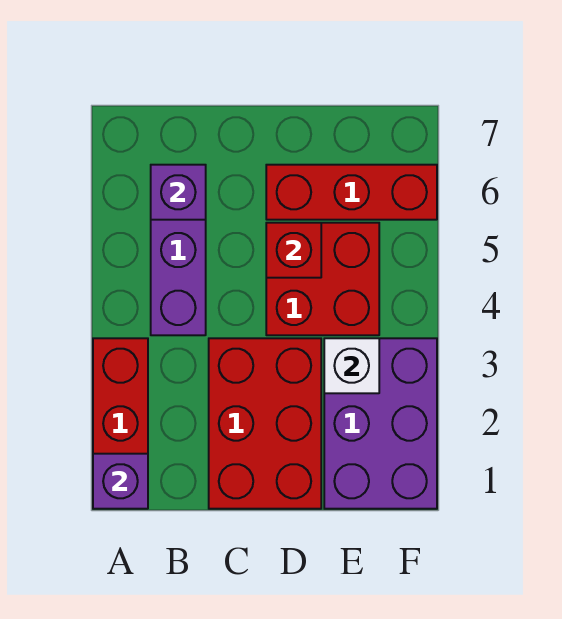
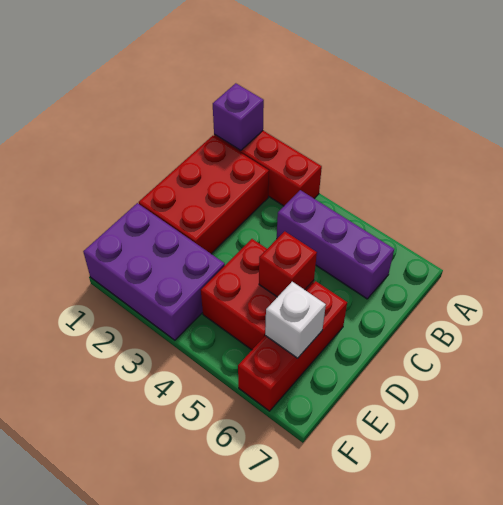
purple 1x1 brick [151,165,206,220] -> none
red 2x3 brick [209,338,321,509] -> red 2x3 brick turned to [139,136,269,254]
white 1x1 brick [324,338,379,393] -> white 1x1 brick moved to [265,282,326,358]

